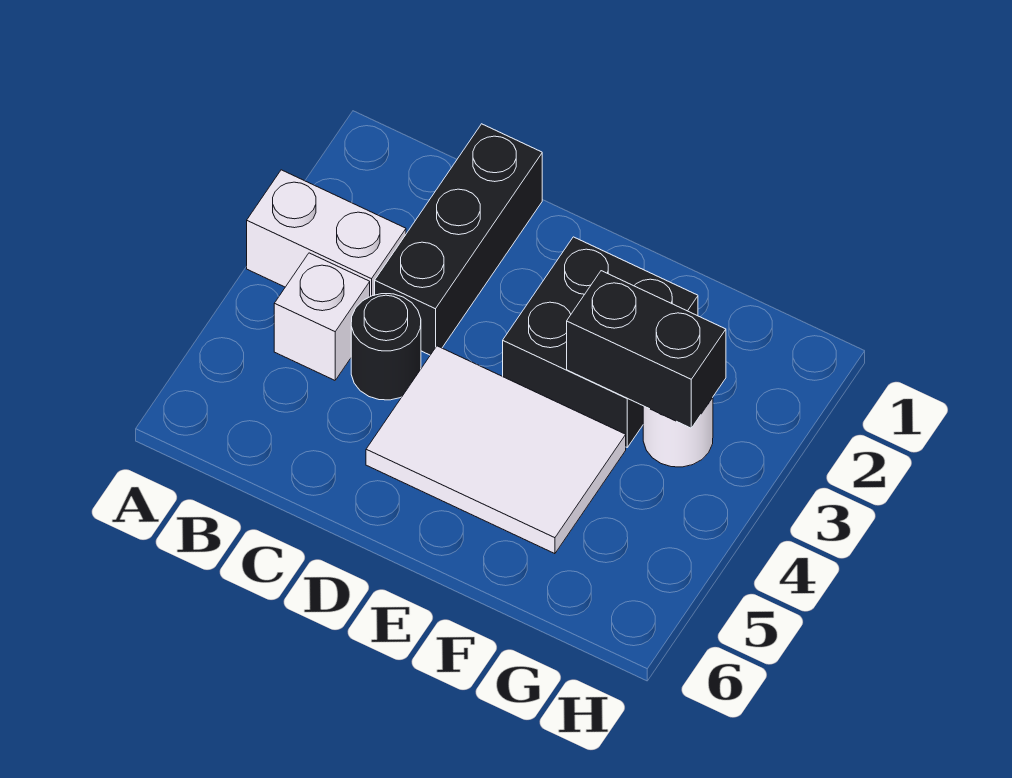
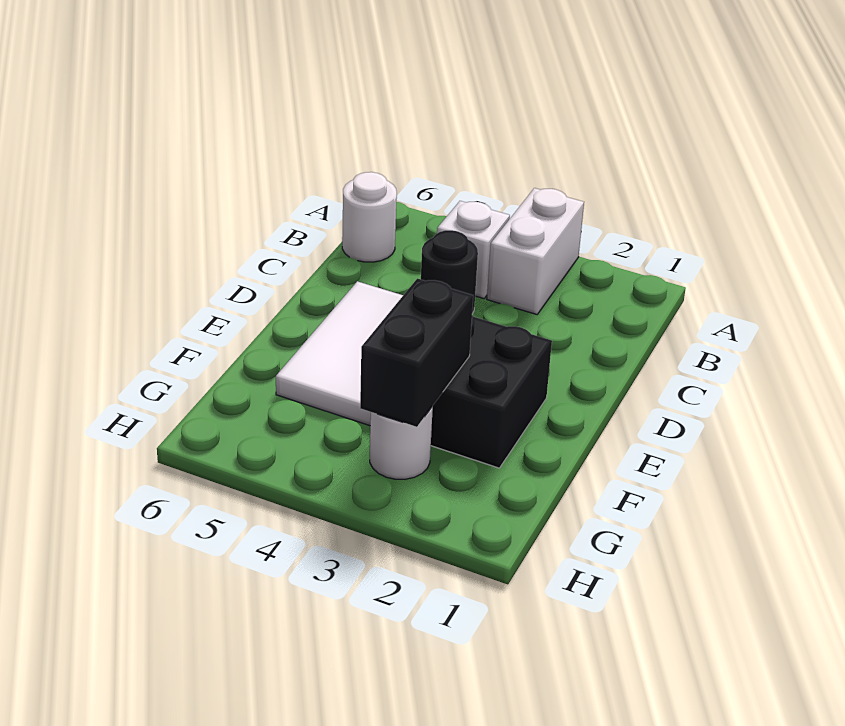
none -> white 1x1 round brick [342,172,397,262]
black 1x3 brick [375,124,542,355] -> none

